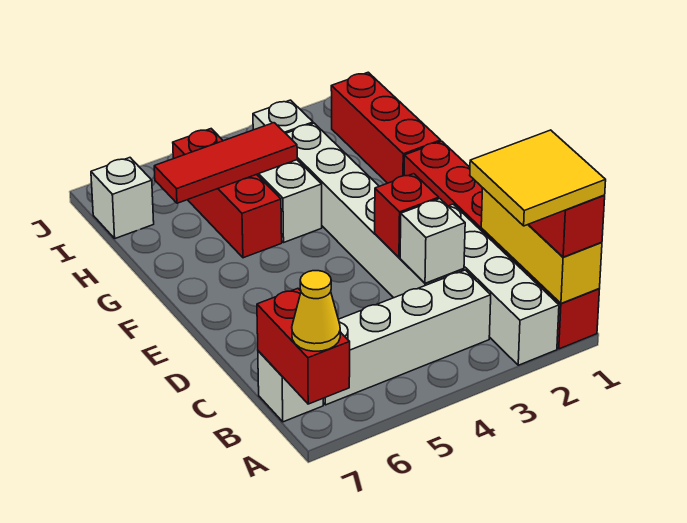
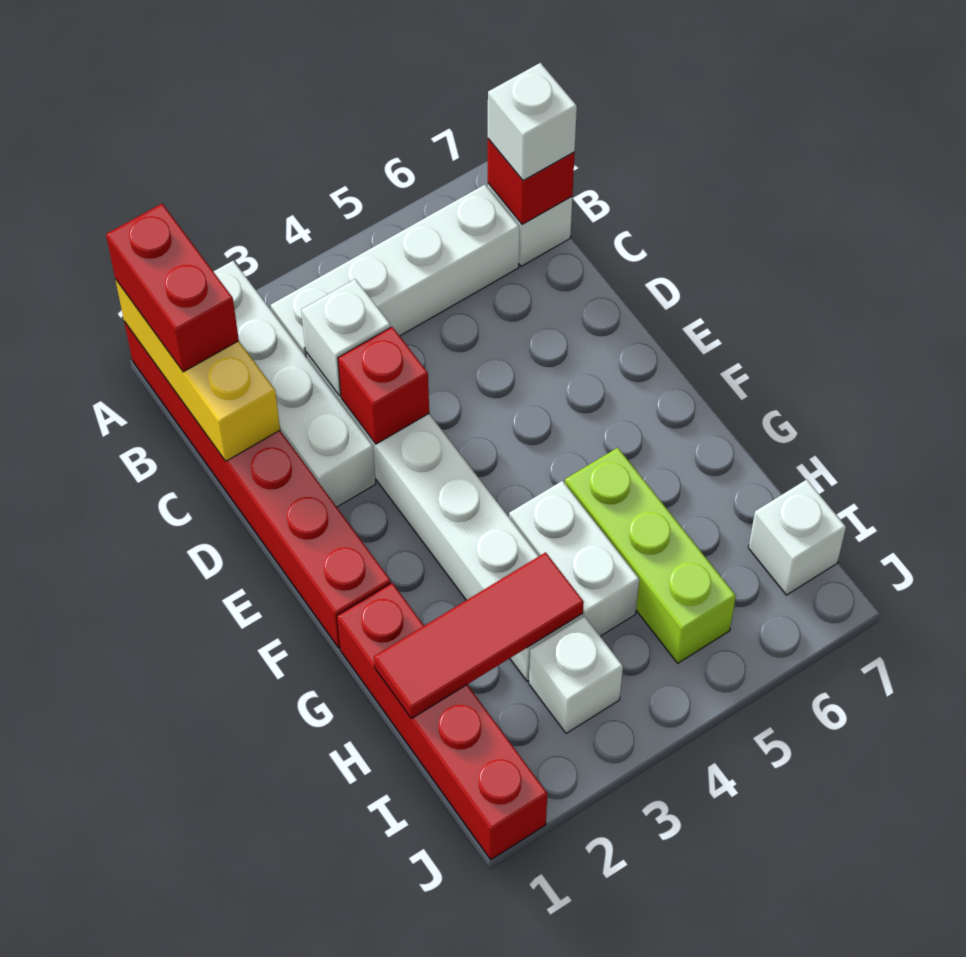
yellow 2x2 tile [470,130,606,226] -> none
red 1x2 brick [257,288,350,404] -> red 1x1 brick [488,139,575,224]
yellow 1x1 cone [292,271,340,351] -> none
none -> white 1x1 brick [488,63,577,180]
red 1x3 brick [331,72,441,183] -> red 1x4 brick [337,583,547,860]
red 1x3 brick [173,129,282,258] -> lime 1x3 brick [565,448,736,663]
red 1x3 tile [154,123,297,203] -> red 1x3 tile moved to [374,552,584,719]

